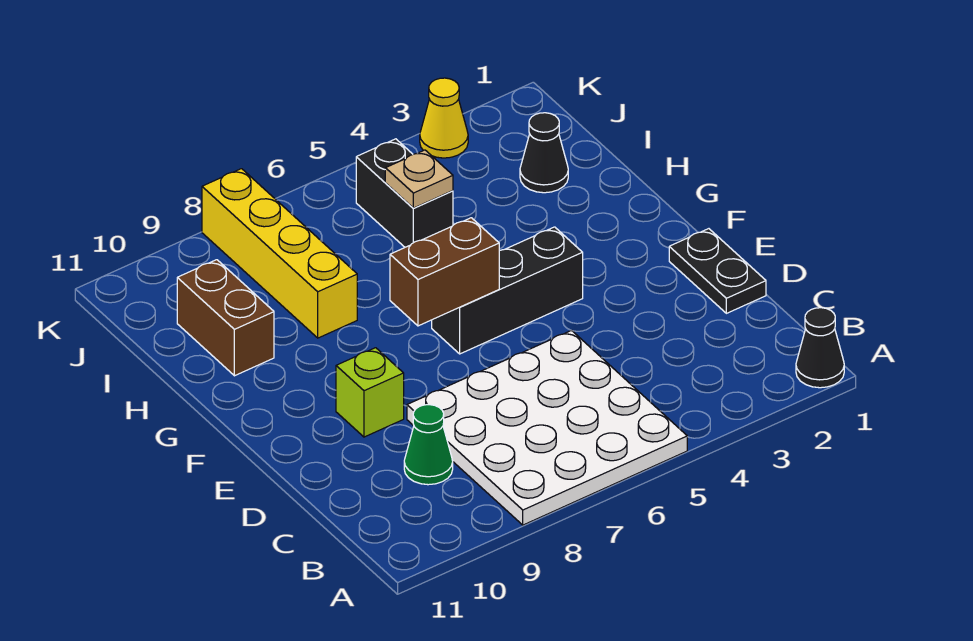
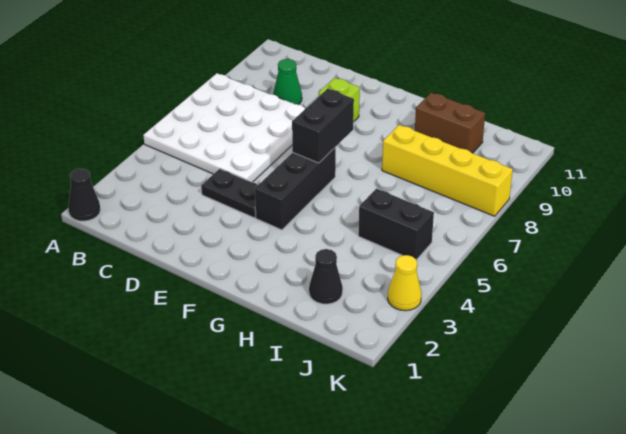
black 1x2 plate [669,229,766,313] -> black 1x2 plate moved to [201,169,258,218]
brown 1x2 brick [390,218,499,326] -> black 1x2 brick [292,89,354,163]
tan 1x1 plate [385,150,453,208] -> none

